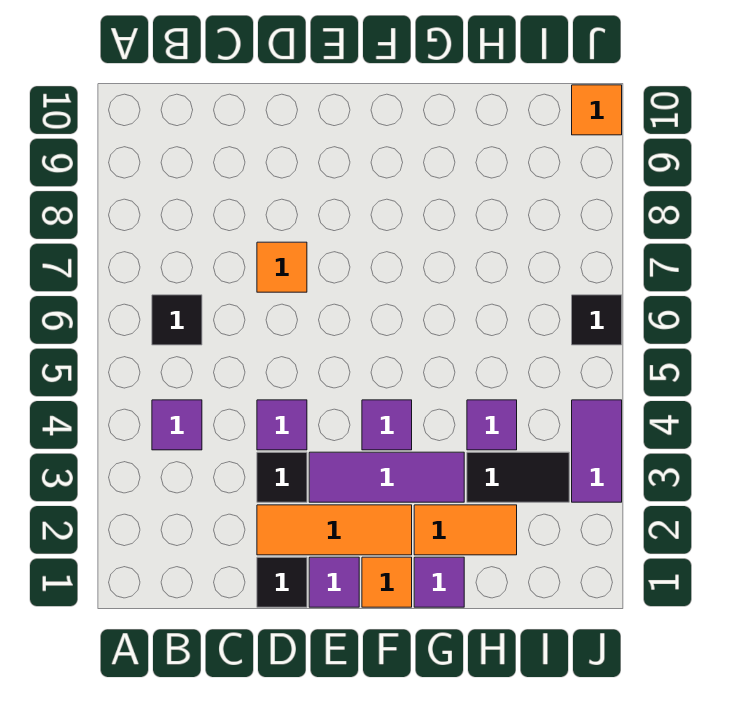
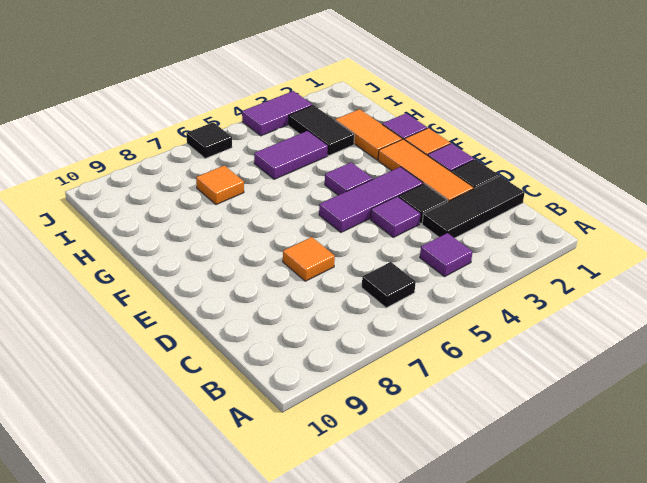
none -> black 1x3 tile [422,176,525,238]
purple 1x3 tile [309,452,464,502] -> purple 1x3 tile turned to [319,167,423,232]
purple 1x1 tile [467,400,517,450] -> purple 1x2 tile [254,131,328,179]
orange 1x1 tile [572,85,622,135] -> orange 1x1 tile moved to [196,165,244,205]

